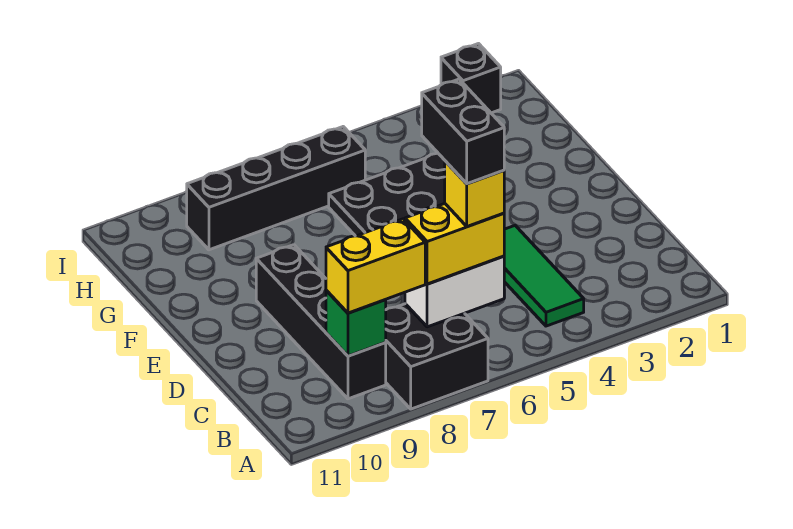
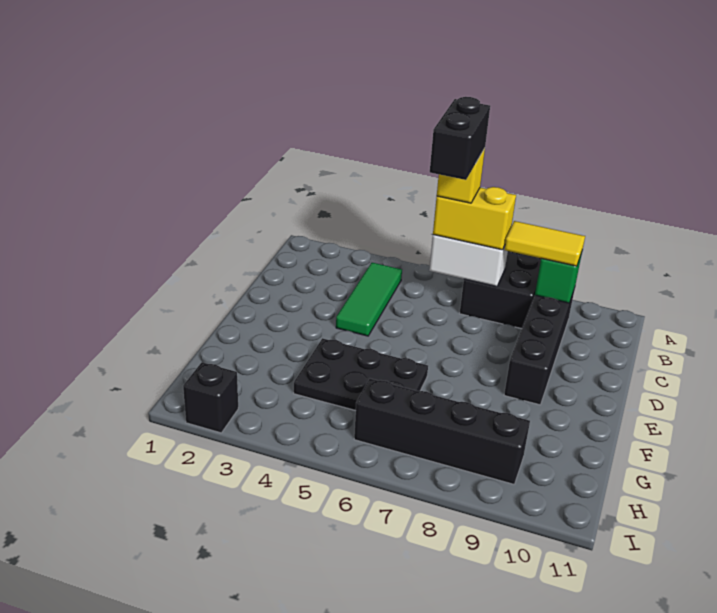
yellow 1x2 brick [326,219,425,313] -> yellow 1x2 tile [504,221,585,266]

